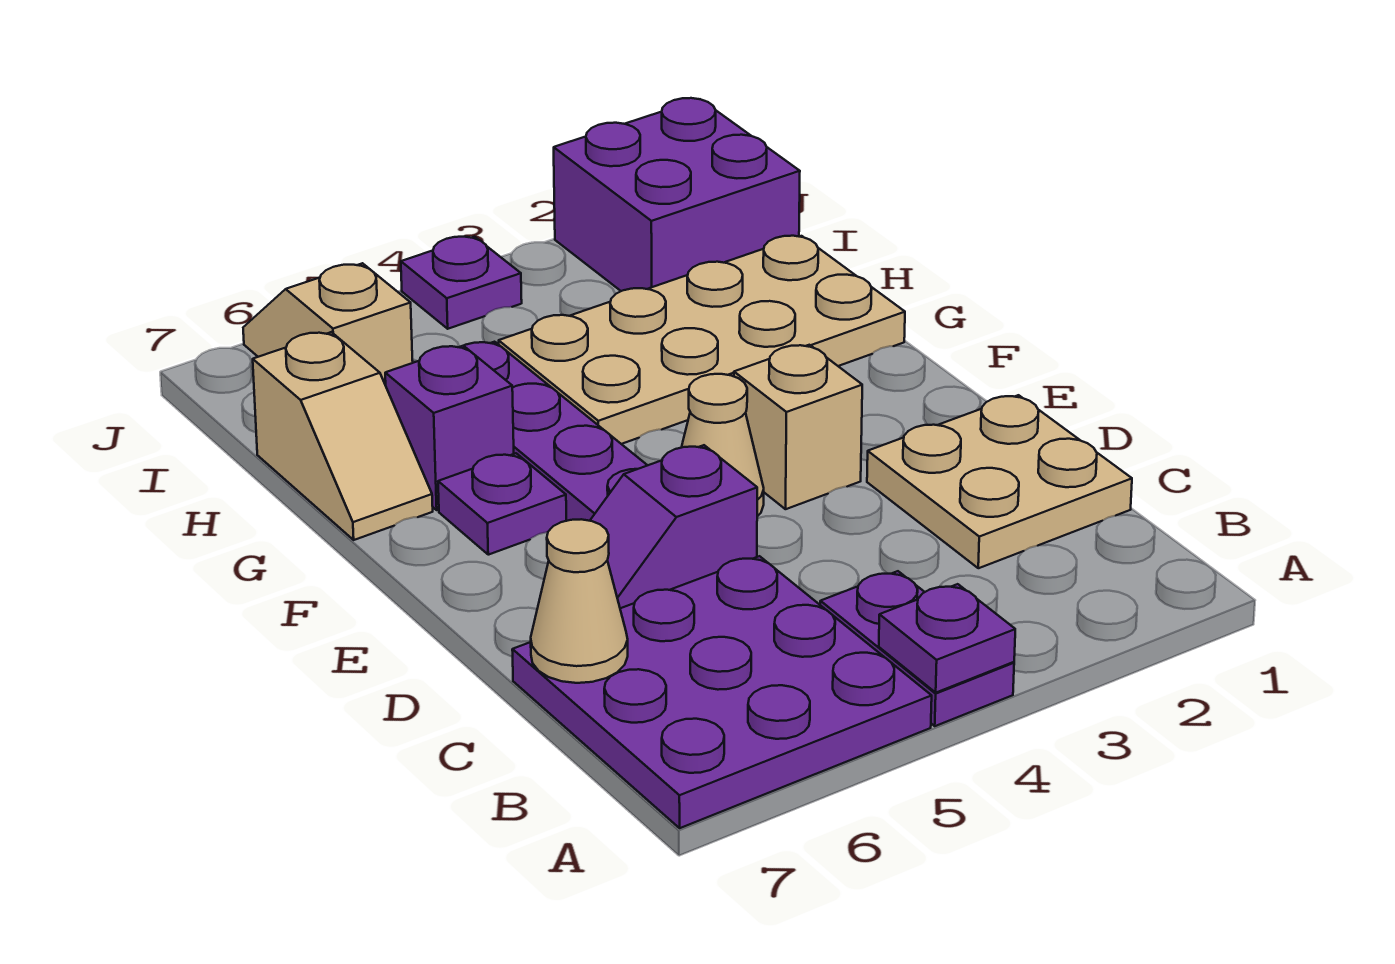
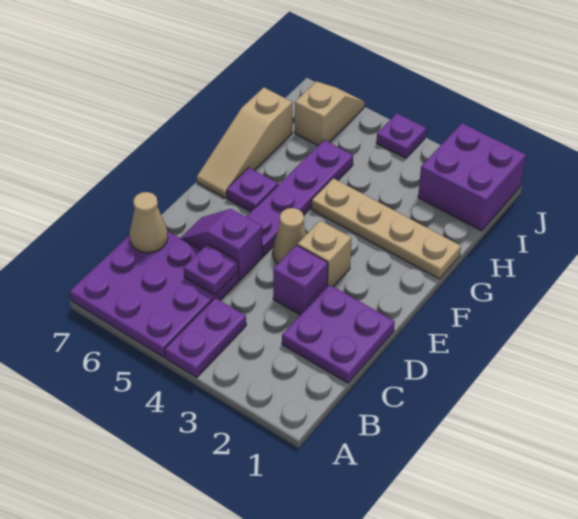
purple 1x1 plate [879,584,1015,693] -> purple 1x1 plate moved to [184,244,238,295]
tan 2x2 plate [867,395,1132,568] -> purple 2x2 plate [282,285,395,383]
tan 2x4 plate [499,236,905,444] -> tan 1x4 plate [311,178,461,279]
purple 1x1 brick [385,346,514,510] -> purple 1x1 brick moved to [273,245,328,315]
tan 1x2 slope [253,332,433,540] -> tan 1x3 slope [197,87,292,198]

